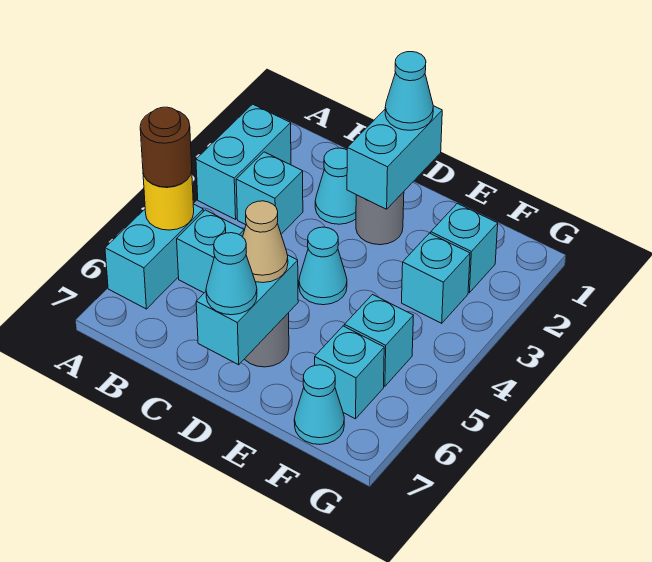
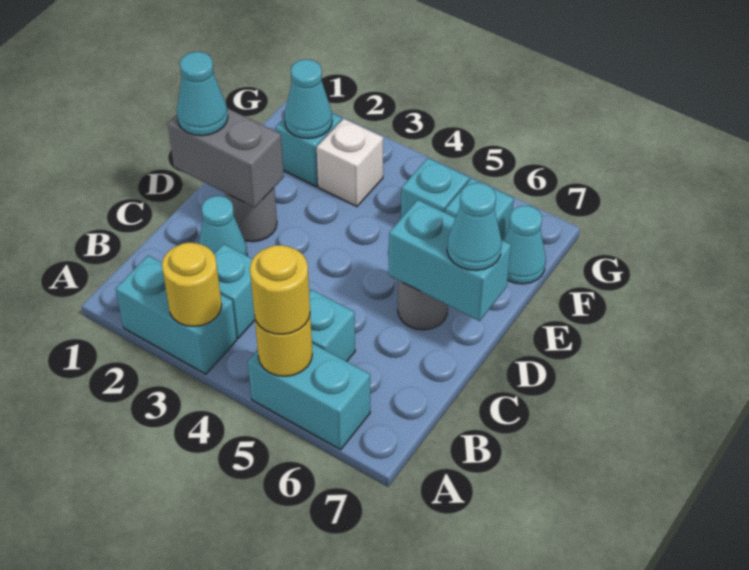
none -> yellow 1x1 round brick [162,243,222,327]
brown 1x1 round brick [140,107,192,187] -> yellow 1x1 round brick [250,245,310,335]
cyan 1x2 brick [347,106,442,209] -> grey 1x2 brick [168,108,284,207]
cyan 1x1 cone [299,227,347,305] -> cyan 1x1 cone moved to [284,59,332,139]
tan 1x1 cone [243,201,288,283] -> none
cyan 1x1 brick [402,233,470,323] -> white 1x1 brick [317,119,383,206]

